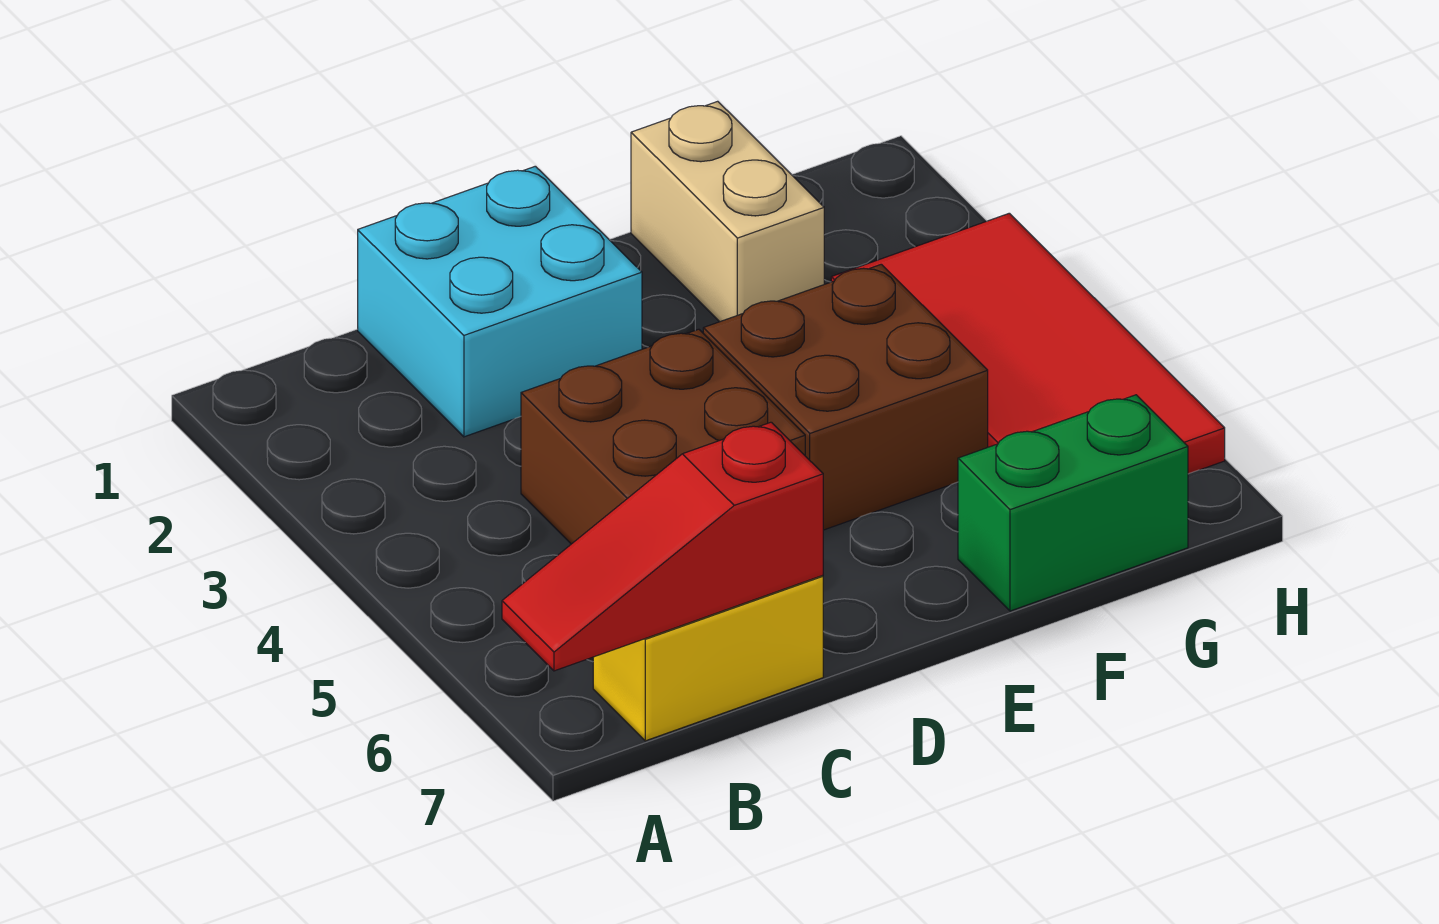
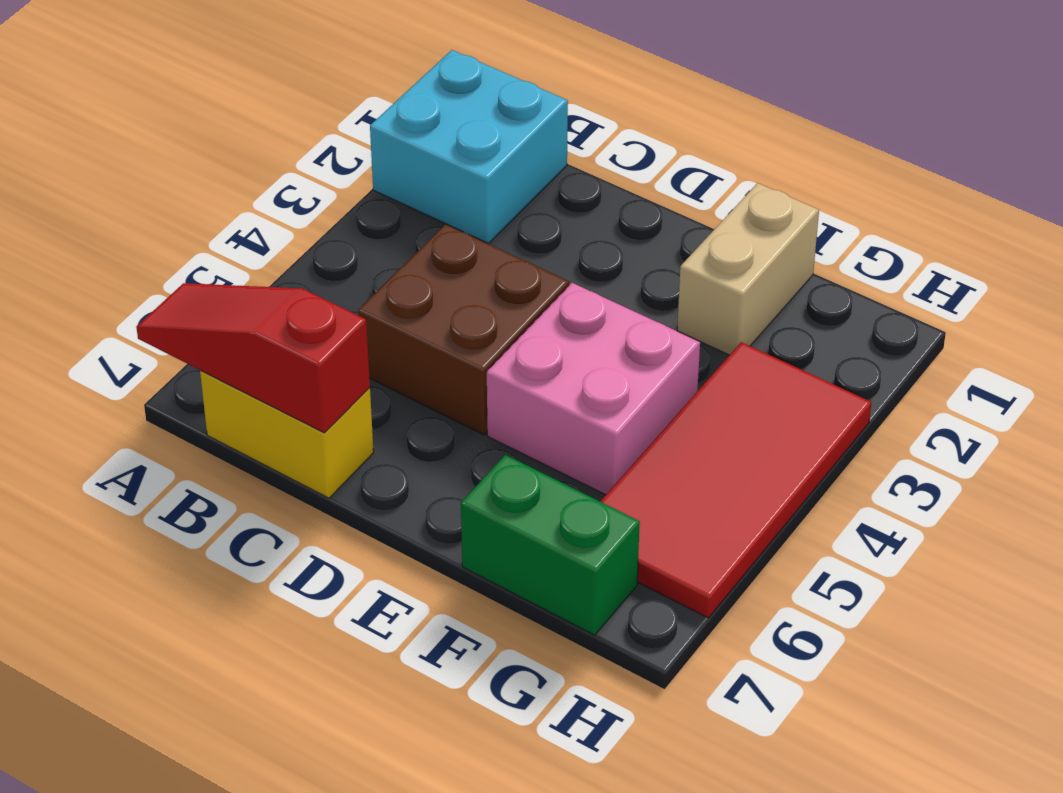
cyan 2x2 brick [358,166,642,437] -> cyan 2x2 brick moved to [370,50,568,243]
brown 2x2 brick [703,264,988,530] -> pink 2x2 brick [487,283,700,495]

